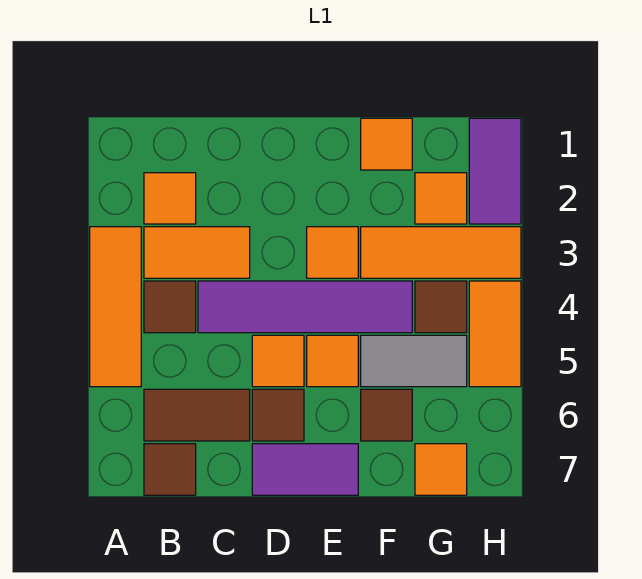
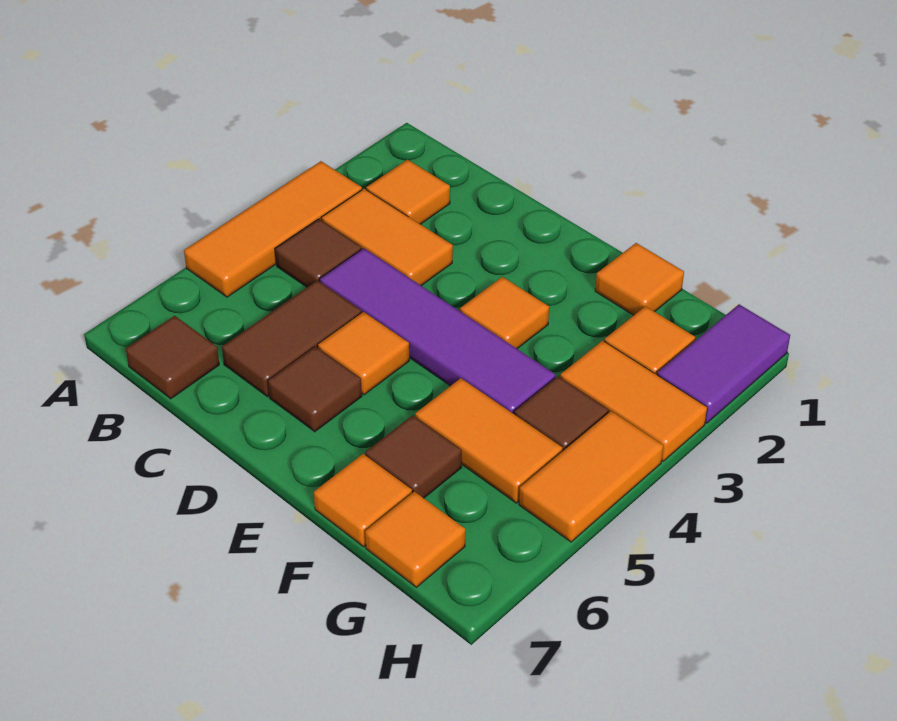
brown 1x2 tile [144,389,250,441] -> brown 1x2 tile turned to [222,280,361,397]
purple 1x2 tile [252,444,358,495] -> none
orange 1x1 tile [307,335,358,387] -> orange 1x1 tile moved to [314,454,412,547]
orange 1x3 tile [361,227,521,278] -> orange 1x2 tile [560,341,707,461]
grey 1x2 tile [361,335,467,387] -> orange 1x2 tile [415,378,563,503]

